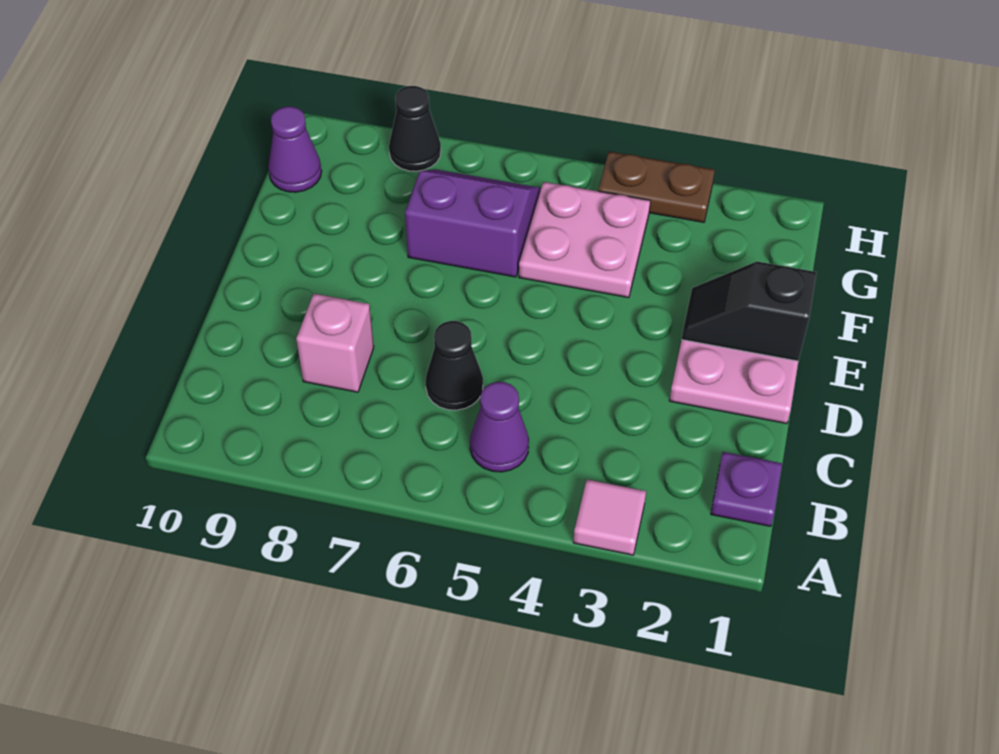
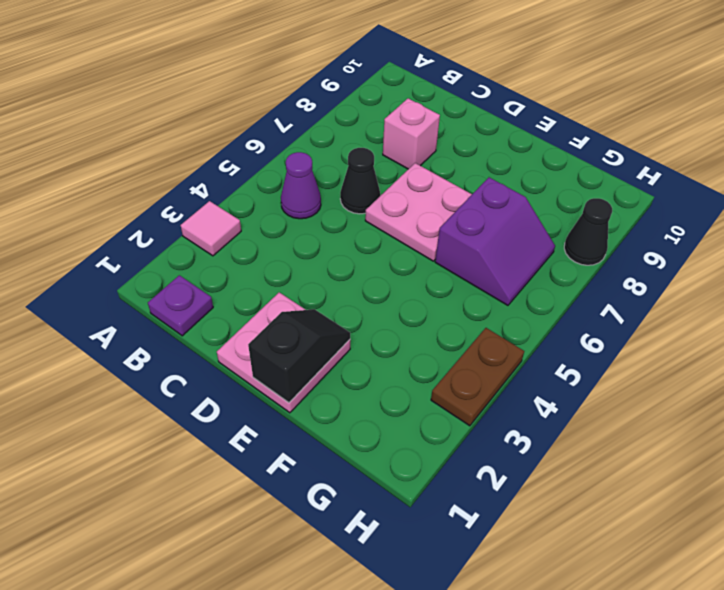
pink 2x2 plate [519,182,650,298] -> pink 2x2 plate moved to [365,163,472,261]
purple 1x1 cone [268,106,322,192] -> none

